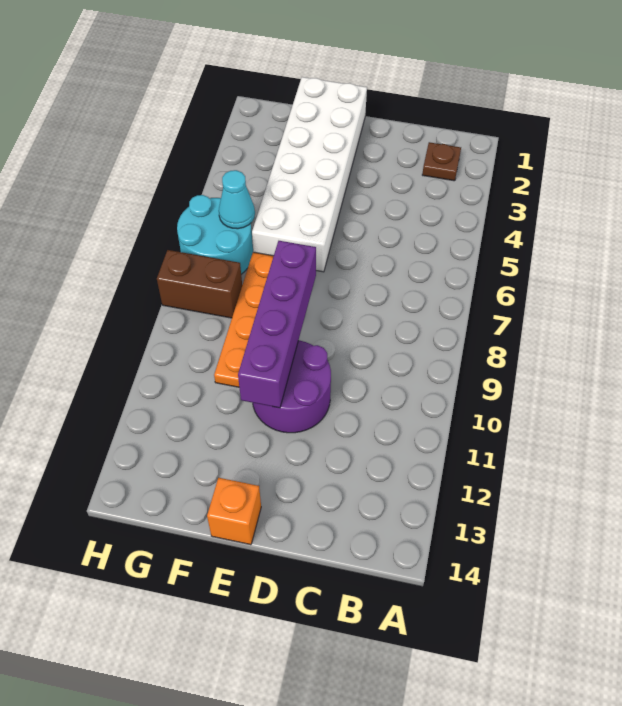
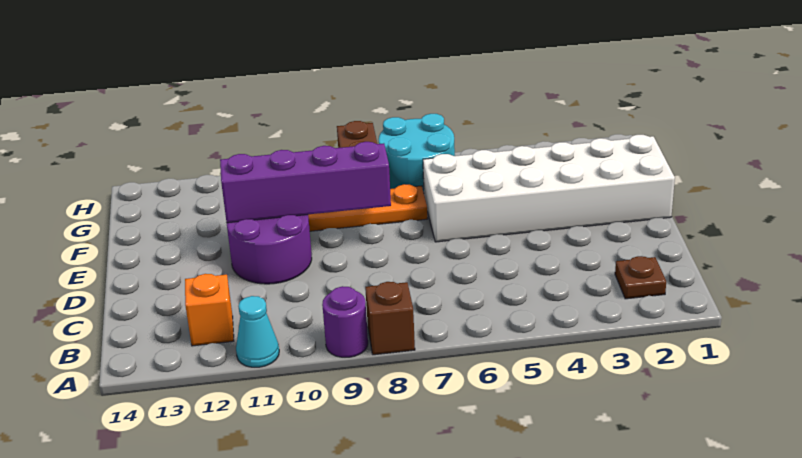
none -> brown 1x1 brick [365,282,415,355]
none -> purple 1x1 round brick [322,286,368,357]
orange 1x1 brick [207,478,261,545] -> orange 1x1 brick moved to [185,274,234,346]
cyan 1x1 cone [219,170,255,229] -> cyan 1x1 cone moved to [236,296,279,367]

